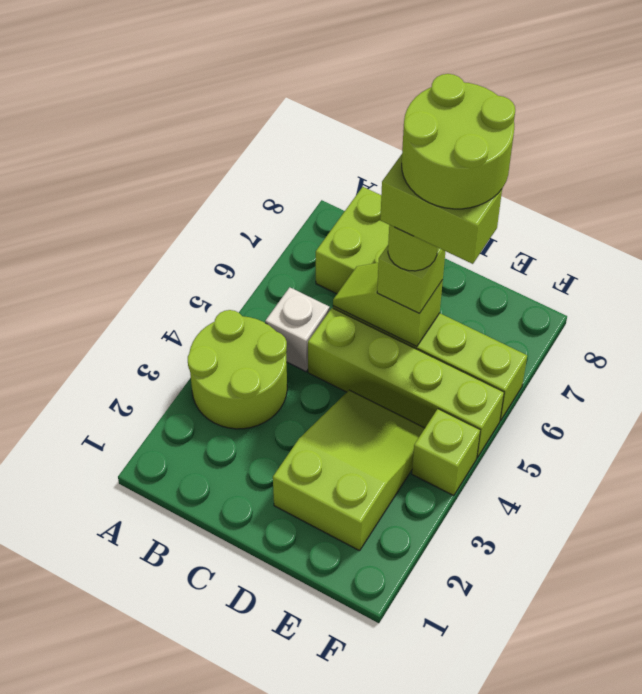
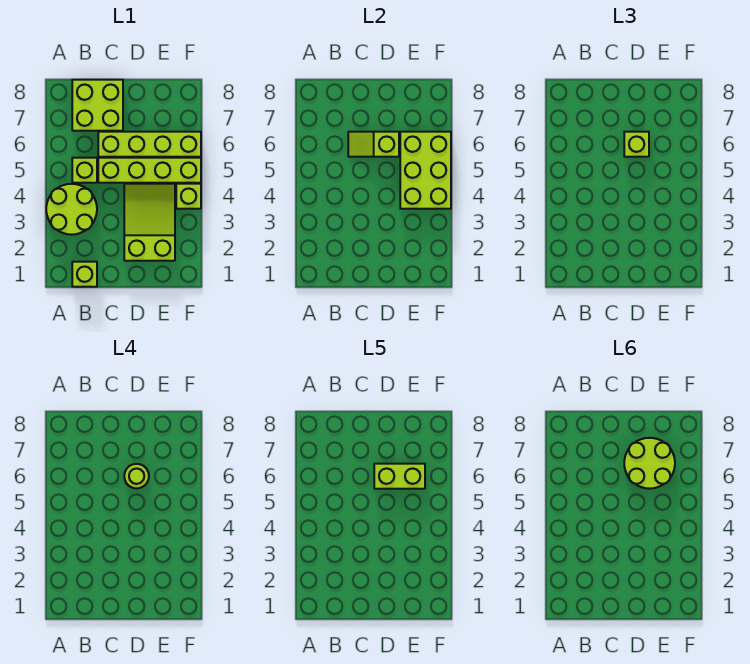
none -> lime 1x1 brick [72,262,97,287]
white 1x1 brick [265,287,330,372] -> lime 1x1 brick [72,158,97,183]
none -> lime 2x3 brick [400,132,451,209]

